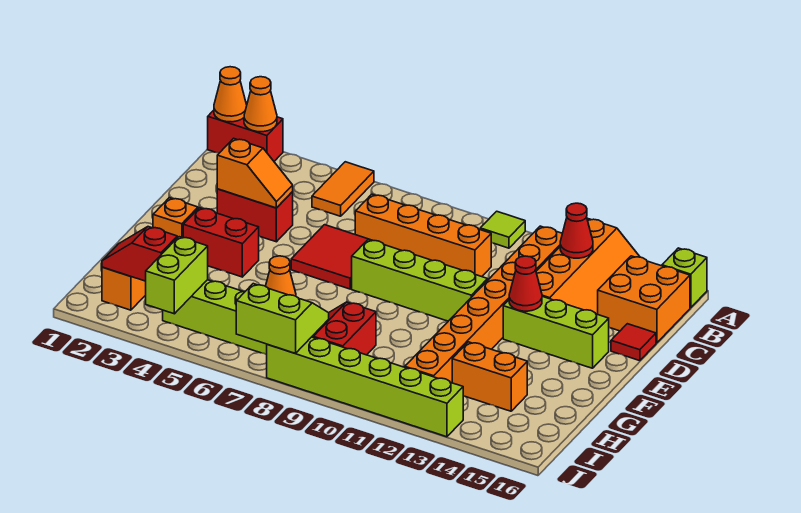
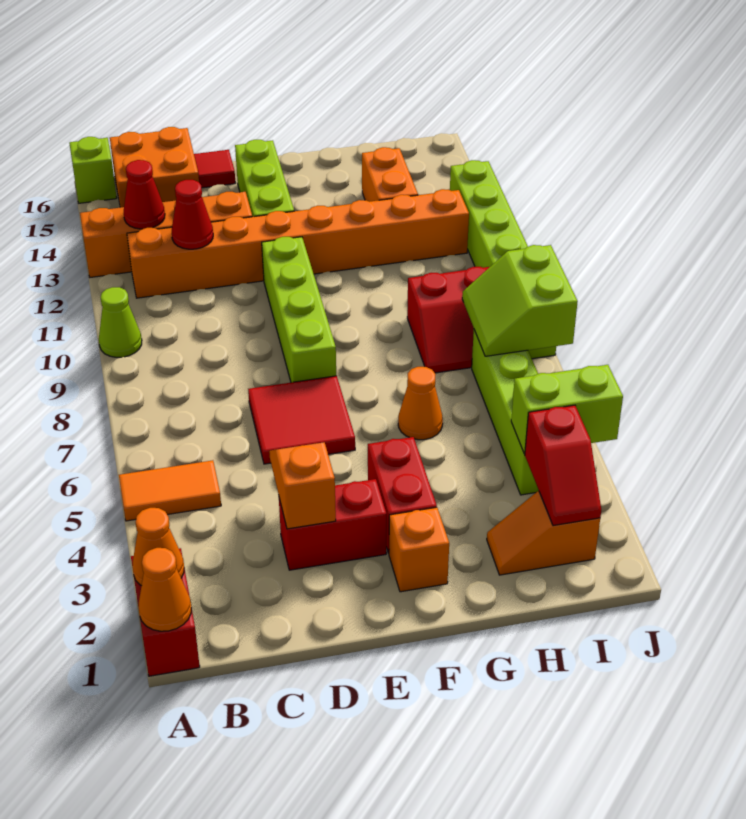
lime 1x1 tile [480,211,525,248] -> lime 1x1 cone [99,287,142,357]
orange 1x4 brick [355,194,491,277] -> none
red 1x2 brick [217,189,293,242] -> red 1x2 brick turned to [279,479,386,570]
red 1x1 cone [509,256,542,311] -> red 1x1 cone moved to [172,180,213,249]

